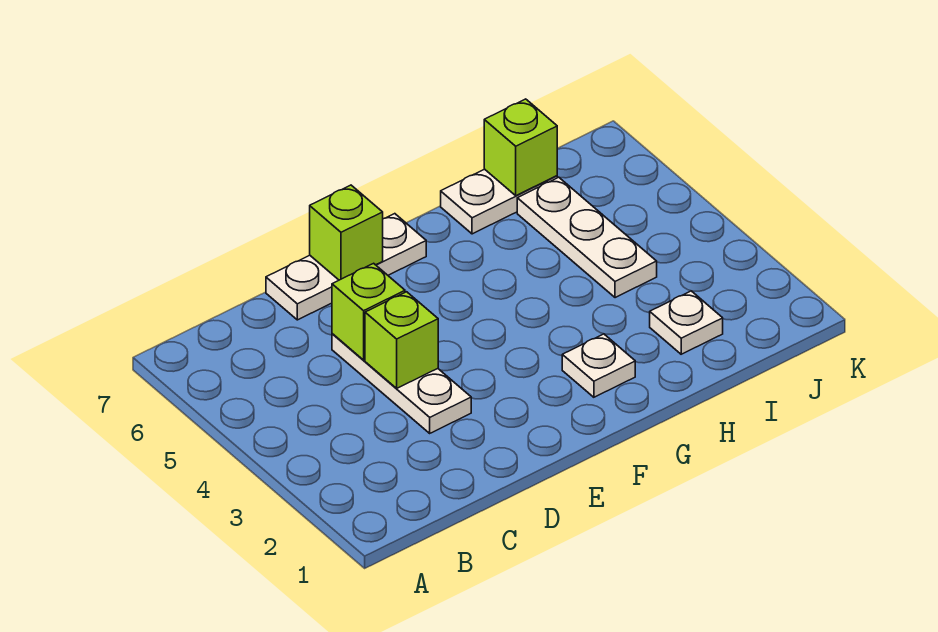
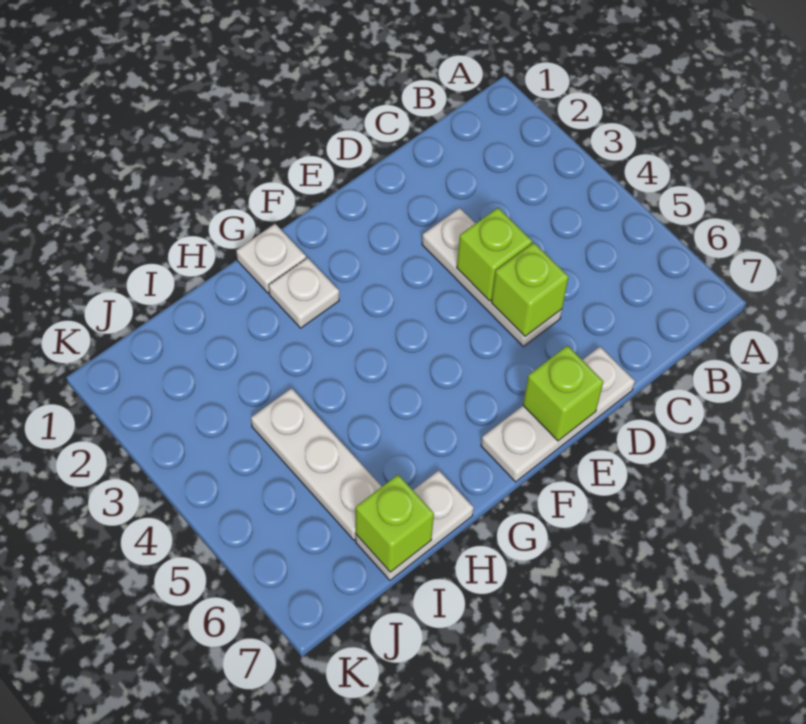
white 1x1 plate [650,291,723,354] -> white 1x1 plate moved to [236,224,306,293]

